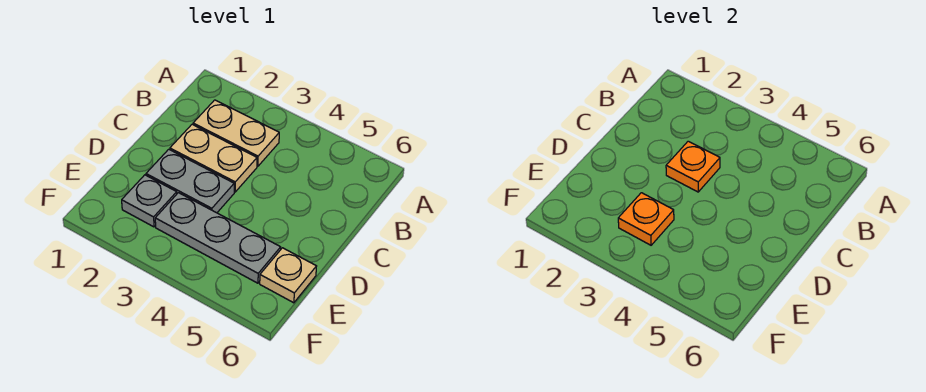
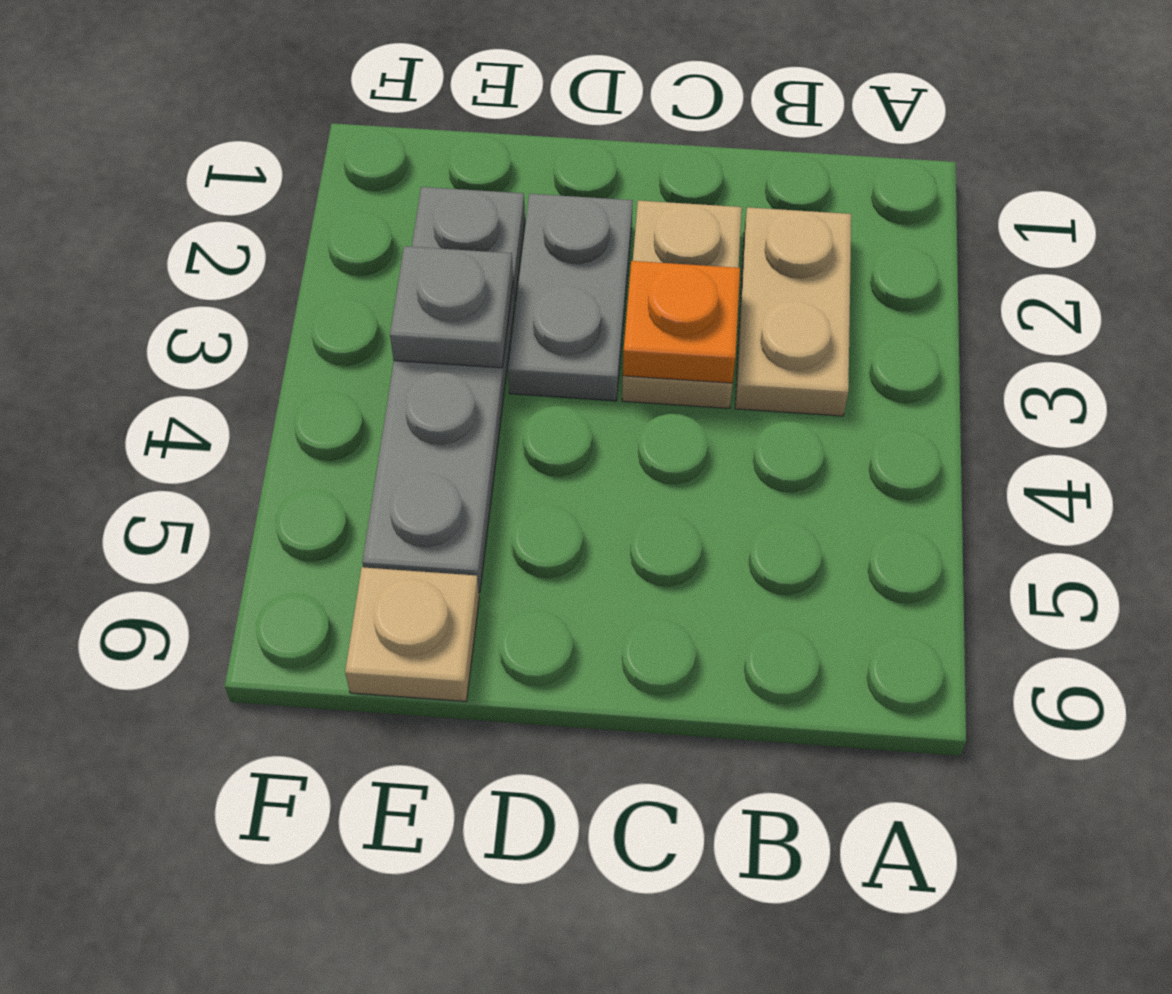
orange 1x1 plate [618,193,674,245] -> grey 1x1 plate [390,246,513,368]

